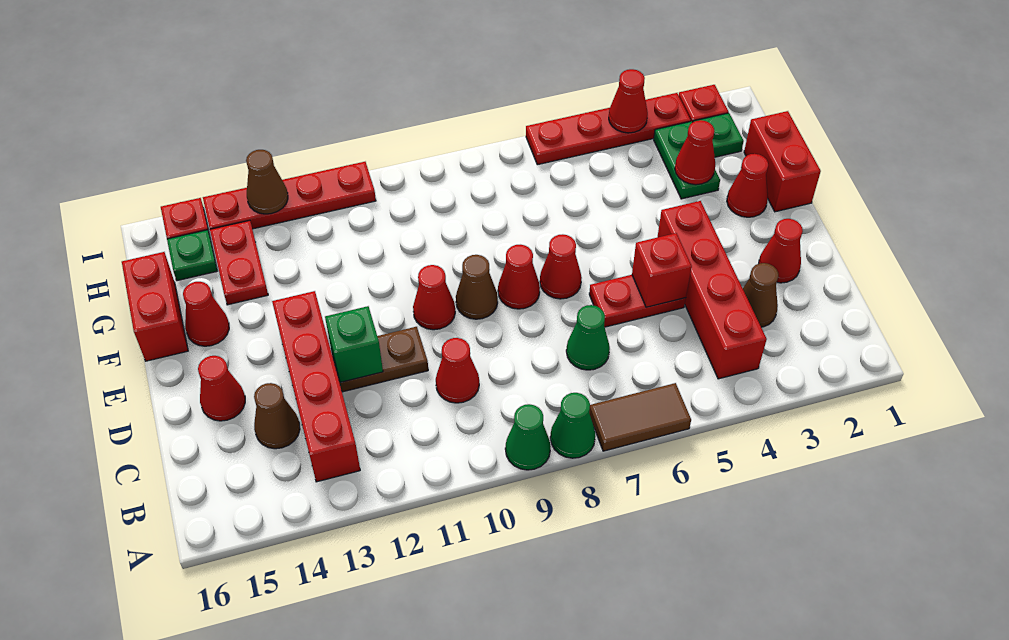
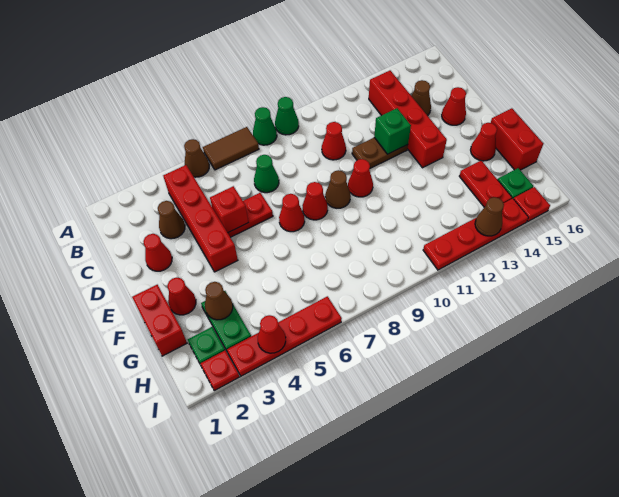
none -> brown 1x1 cone [184,139,209,177]
red 1x1 cone [675,120,715,185] -> brown 1x1 cone [205,282,233,320]

